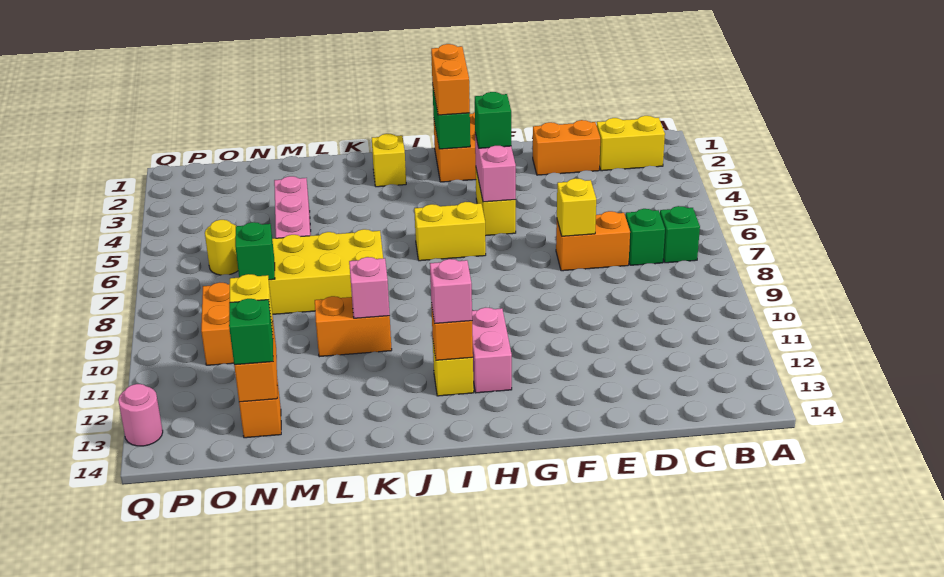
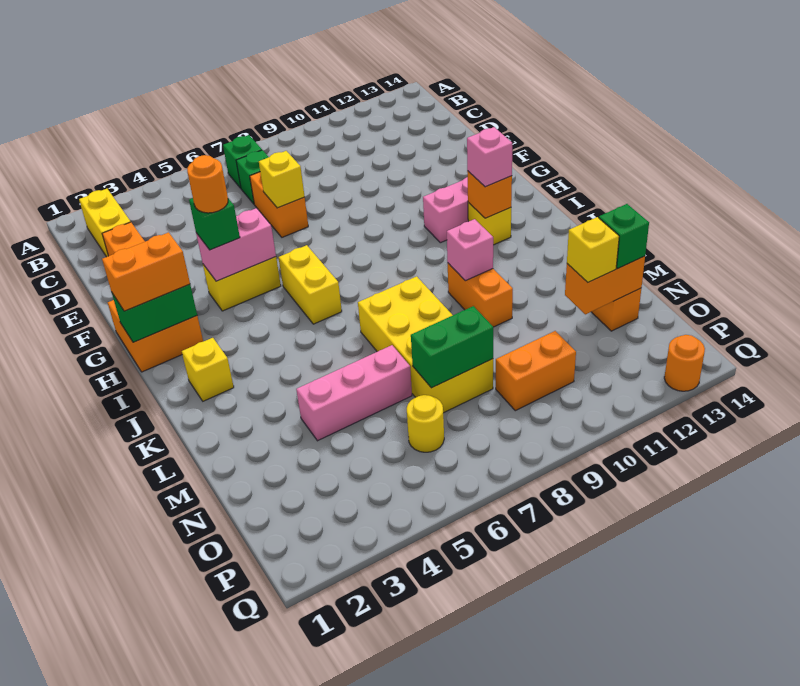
none -> orange 1x1 round brick [187,155,228,213]
green 1x1 brick [235,222,275,280] -> green 1x2 brick [411,306,493,388]
pink 1x1 round brick [118,384,163,446] -> orange 1x1 round brick [664,335,705,391]

